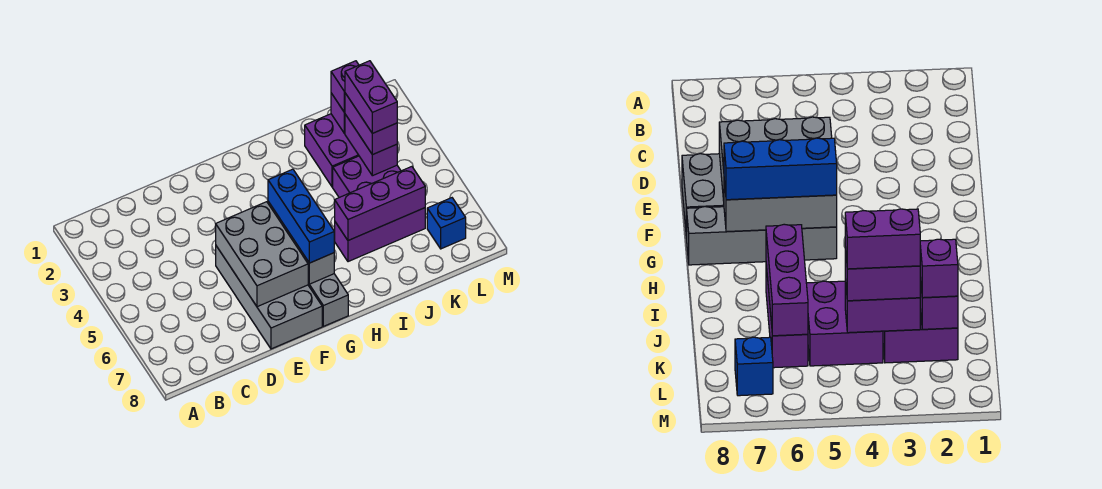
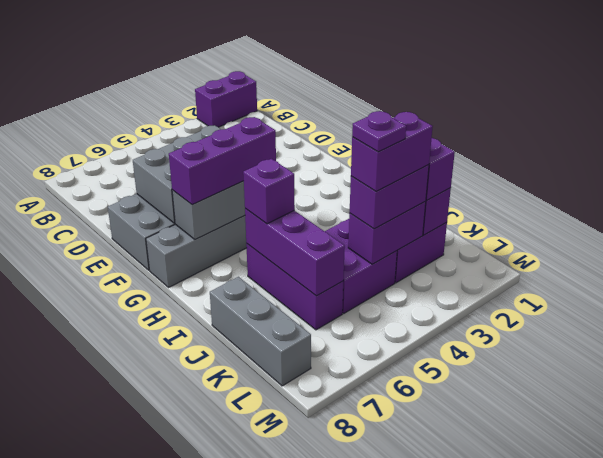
none -> purple 1x2 brick [195,71,257,127]
blue 1x3 brick [268,169,334,263] -> purple 1x3 brick [169,117,276,205]
none -> purple 1x1 brick [243,159,295,224]
none -> grey 1x3 brick [210,277,311,386]
none -> purple 1x1 plate [352,111,406,152]
blue 1x1 brick [427,198,466,249] -> none

